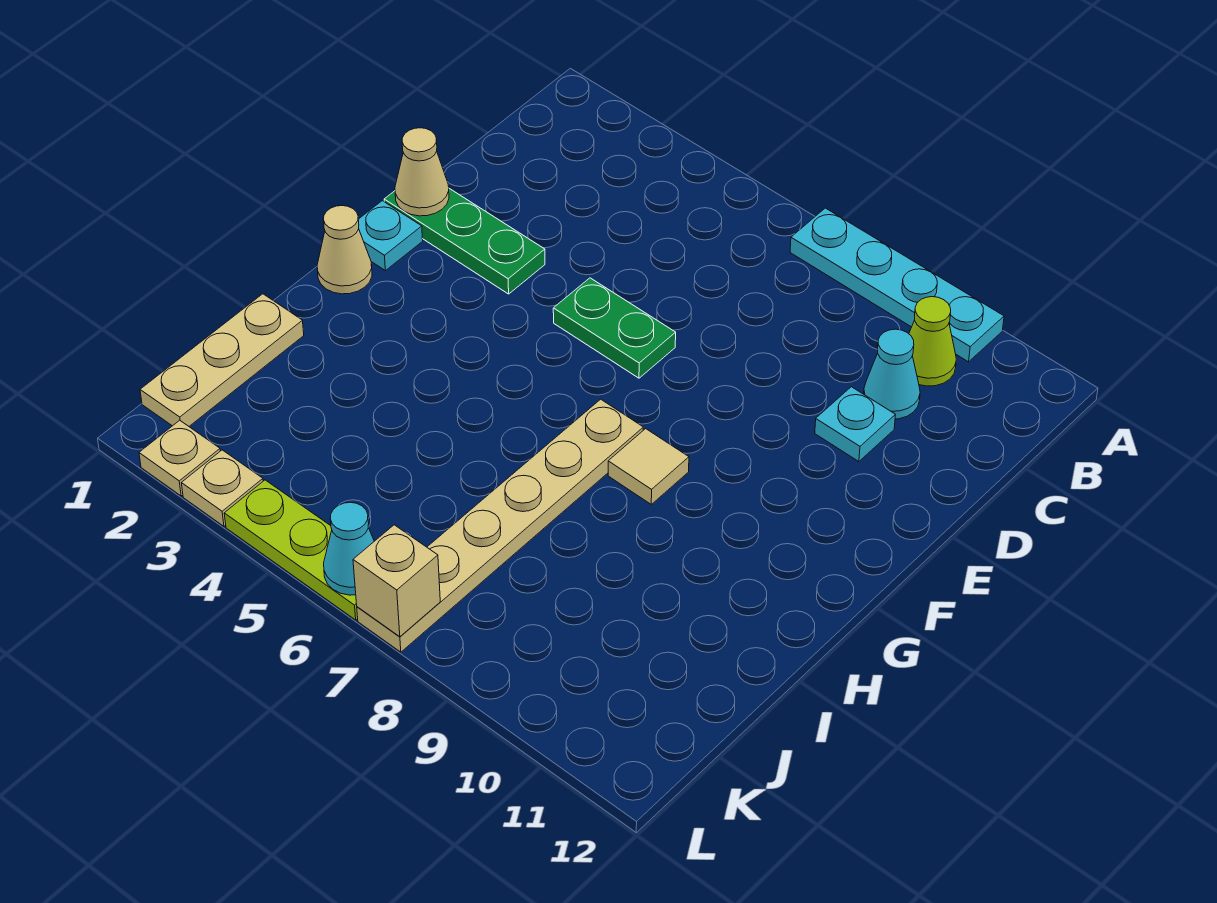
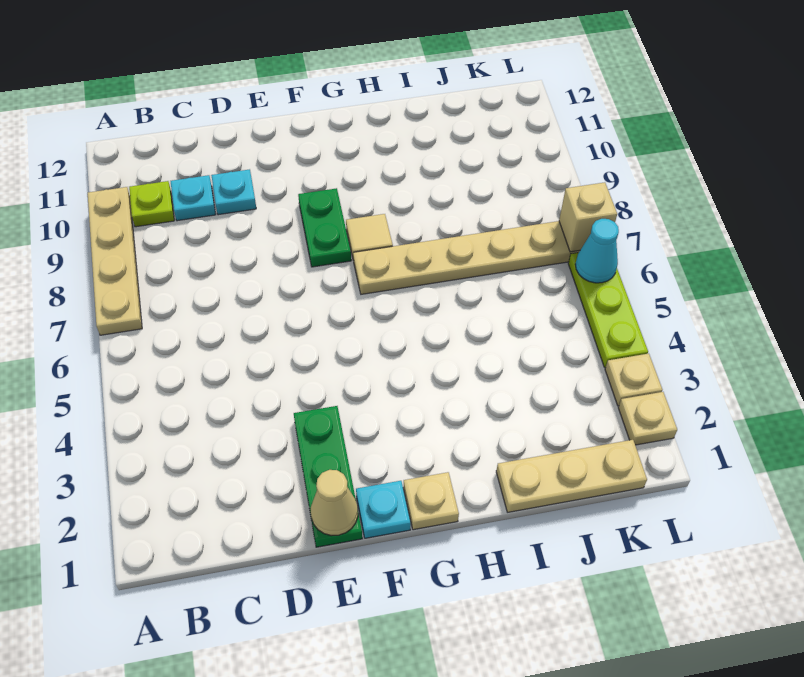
cyan 1x4 plate [790,208,1004,362] -> tan 1x4 plate [88,187,142,335]
lime 1x1 cone [909,297,956,386] -> lime 1x1 plate [129,181,174,227]
cyan 1x1 cone [864,329,920,419] -> cyan 1x1 plate [171,175,216,221]
green 1x2 plate [553,278,676,378] -> green 1x2 plate moved to [298,188,351,267]
tan 1x1 cone [317,206,372,294] -> tan 1x1 plate [403,472,459,530]

